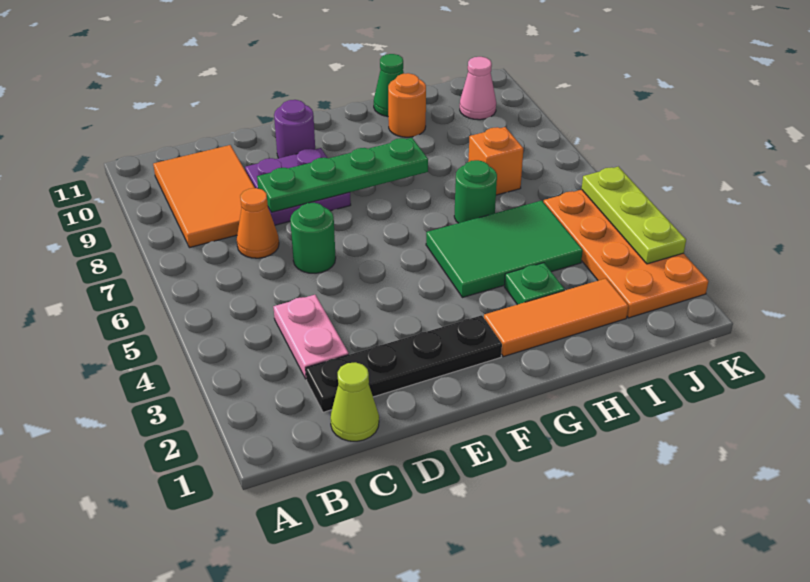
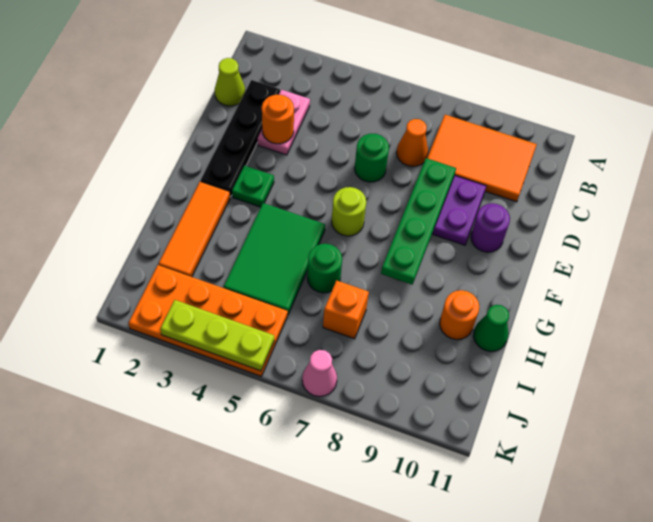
pink 1x2 plate [273,295,349,379] -> pink 1x2 plate turned to [258,90,310,155]
none -> orange 1x1 round brick [262,95,294,144]
none -> lime 1x1 round brick [332,187,366,236]
green 1x1 plate [504,263,565,305] -> green 1x1 plate moved to [232,166,274,207]
pink 1x1 cone [460,57,496,120] -> pink 1x1 cone moved to [302,350,337,397]

